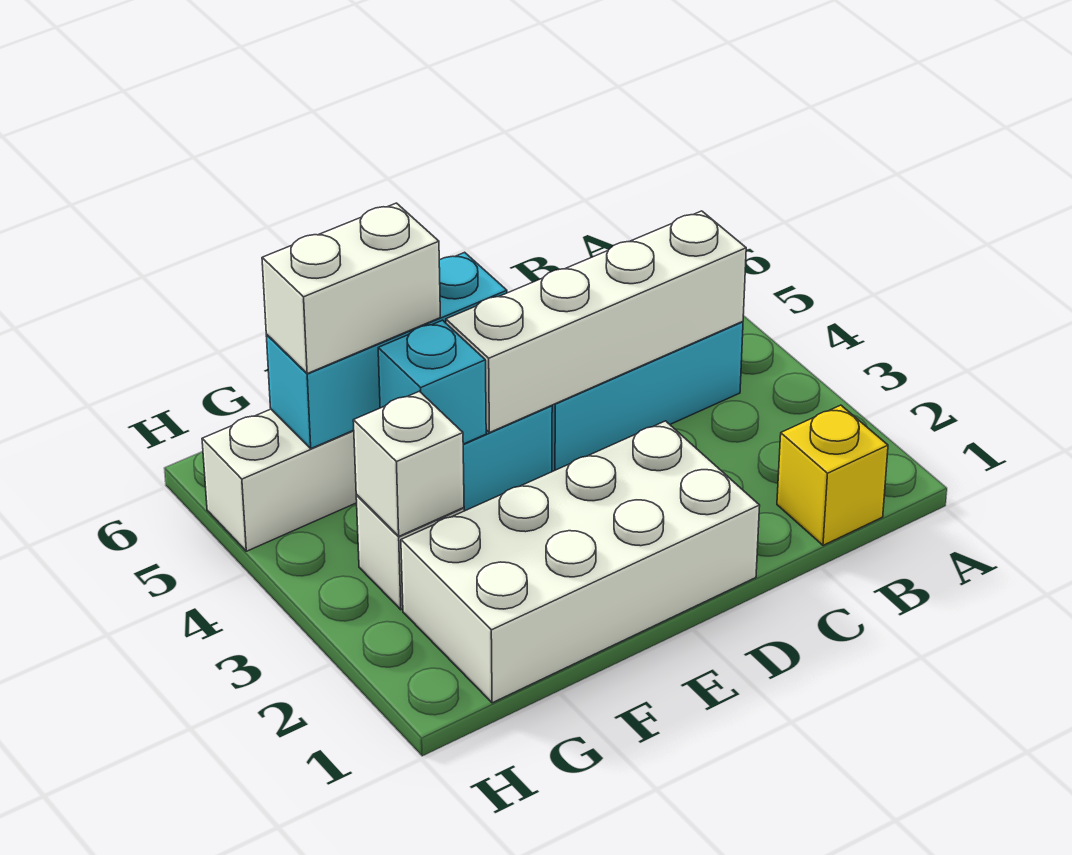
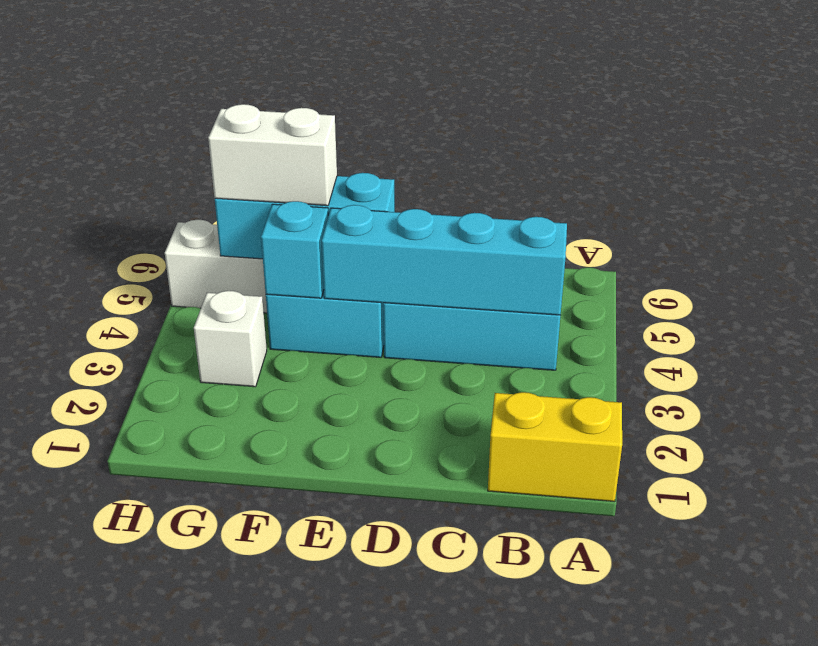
yellow 1x1 brick [777,405,888,545] -> yellow 1x2 brick [488,392,622,502]
white 1x4 brick [446,211,746,433] -> cyan 1x4 brick [322,205,567,315]
white 2x4 brick [401,421,760,703] -> none
white 1x1 brick [353,391,464,536] -> none

